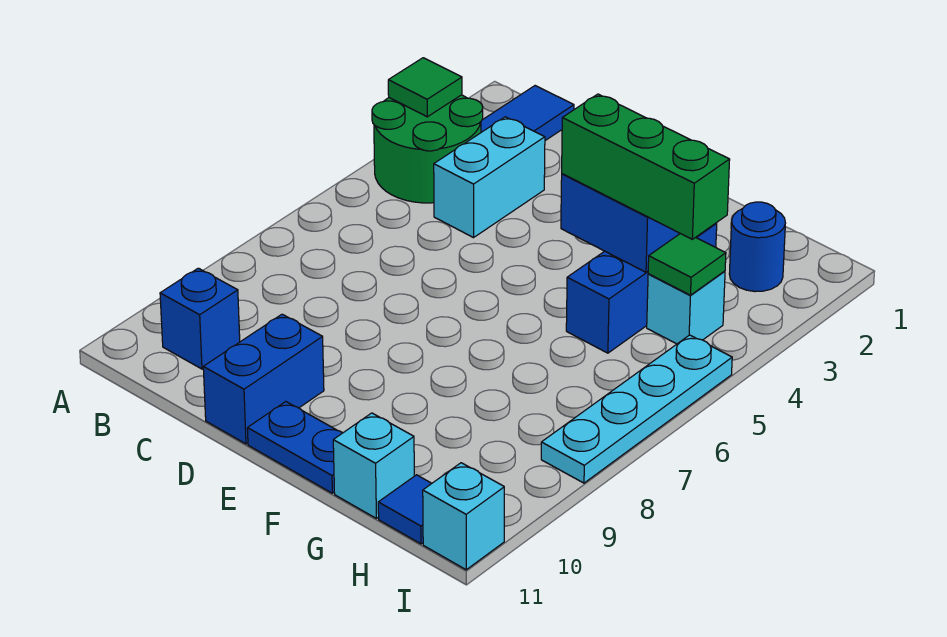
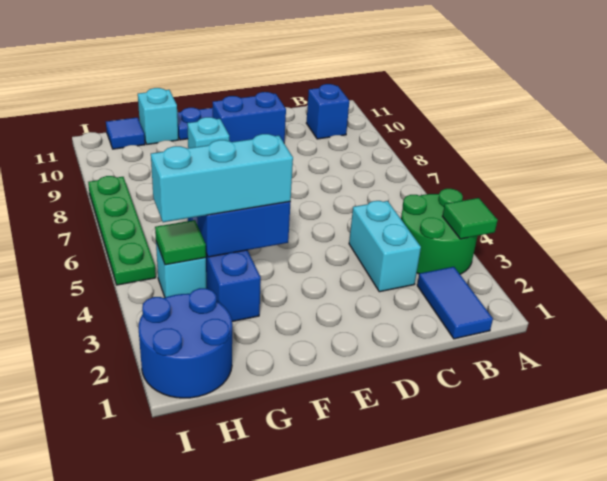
blue 1x2 brick [203,314,324,444] -> blue 1x2 brick turned to [213,92,286,142]
green 1x3 brick [562,94,730,239] -> cyan 1x3 brick [151,134,293,222]
blue 1x1 round brick [729,202,785,292] -> blue 2x2 round brick [139,288,232,398]
cyan 1x4 plate [541,335,732,483] -> green 1x4 plate [88,176,156,285]
cyan 1x1 brick [423,463,504,570] -> cyan 1x1 brick moved to [187,117,229,148]

